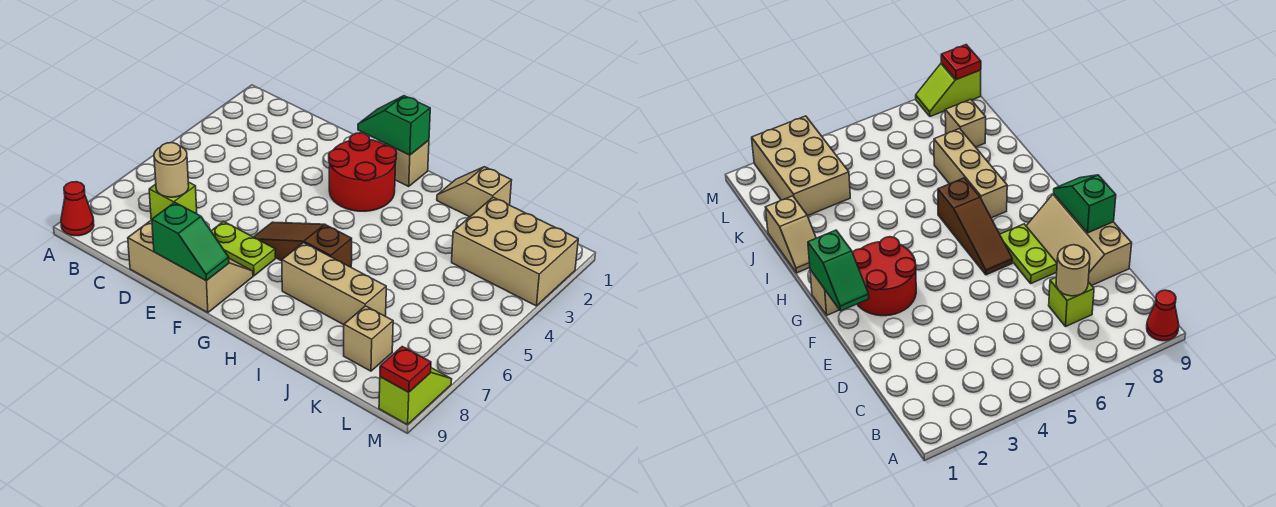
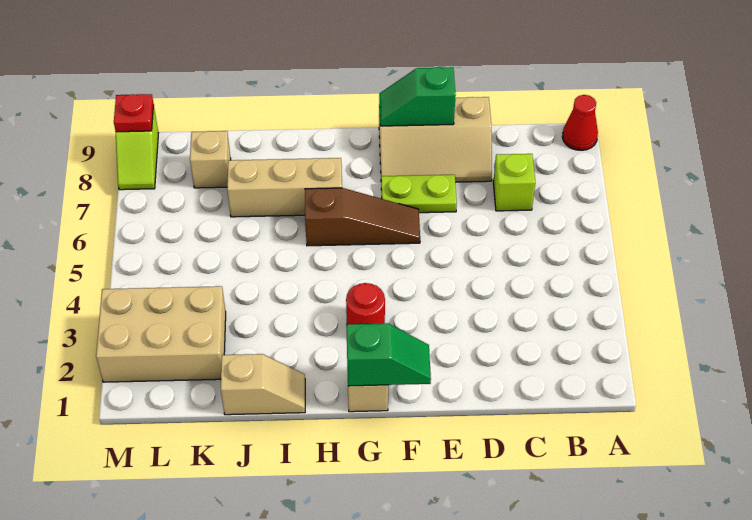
tan 1x1 round brick [154,143,189,197] -> none
red 2x2 round brick [329,133,397,211] -> red 1x1 round brick [346,283,385,324]

